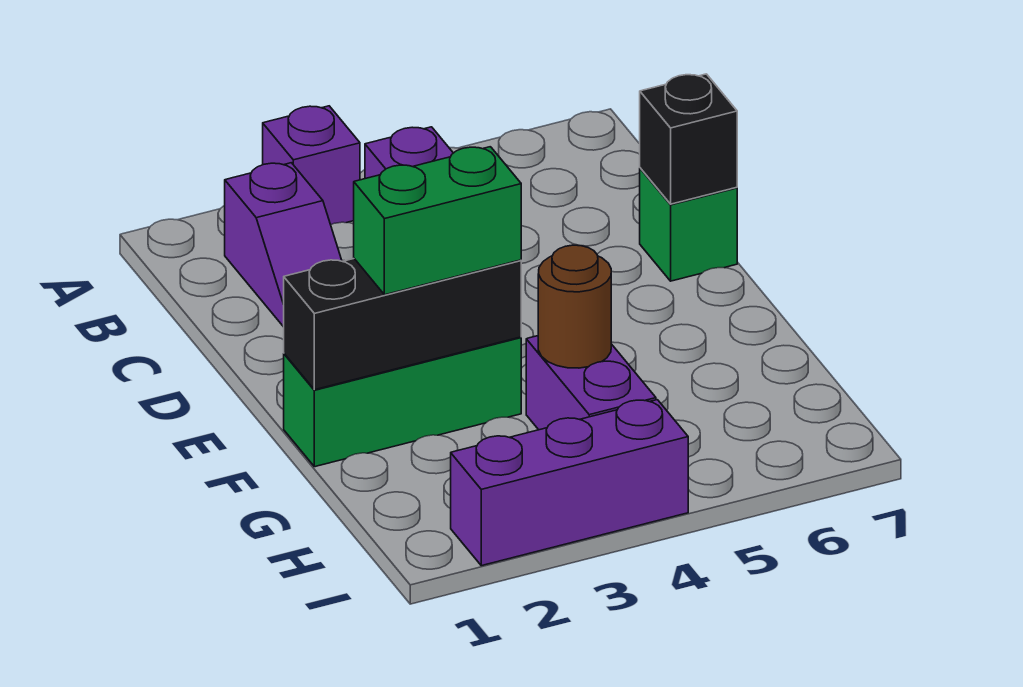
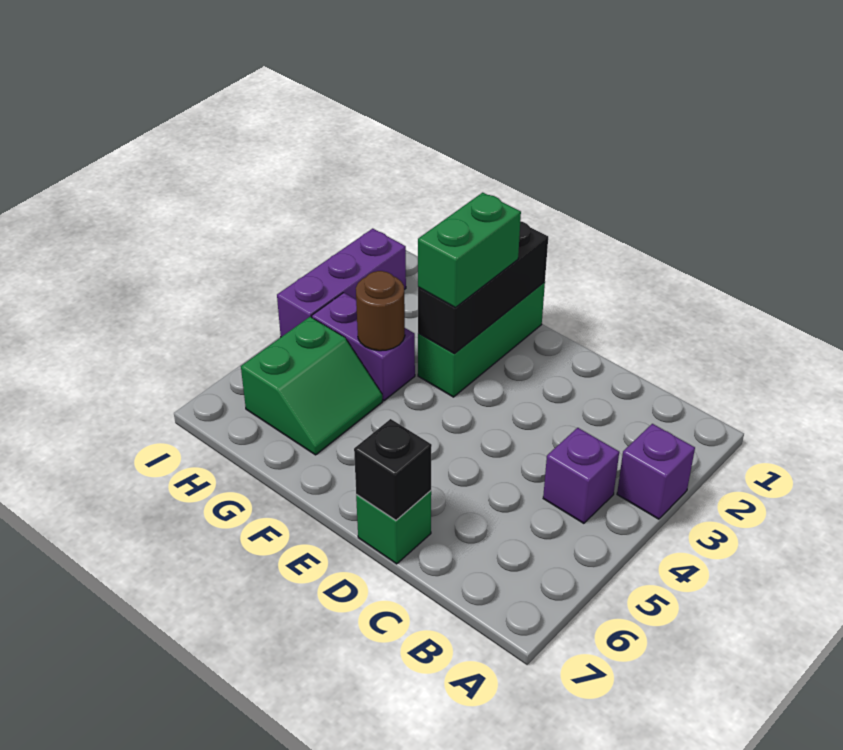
purple 1x2 slope [225,163,342,327] -> none
none -> green 2x2 slope [241,317,383,455]

